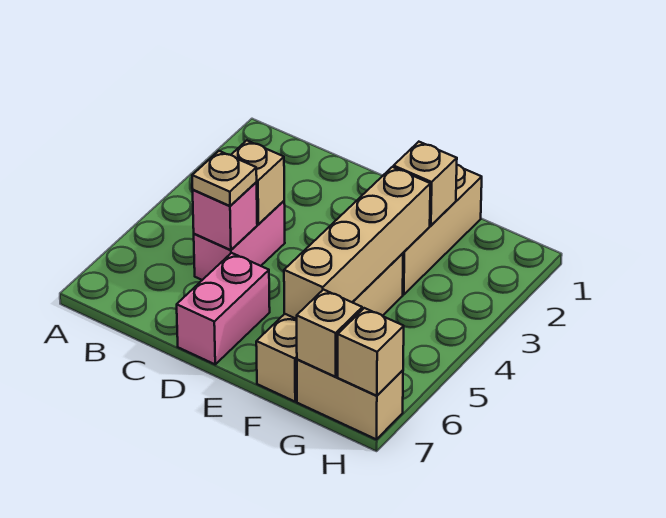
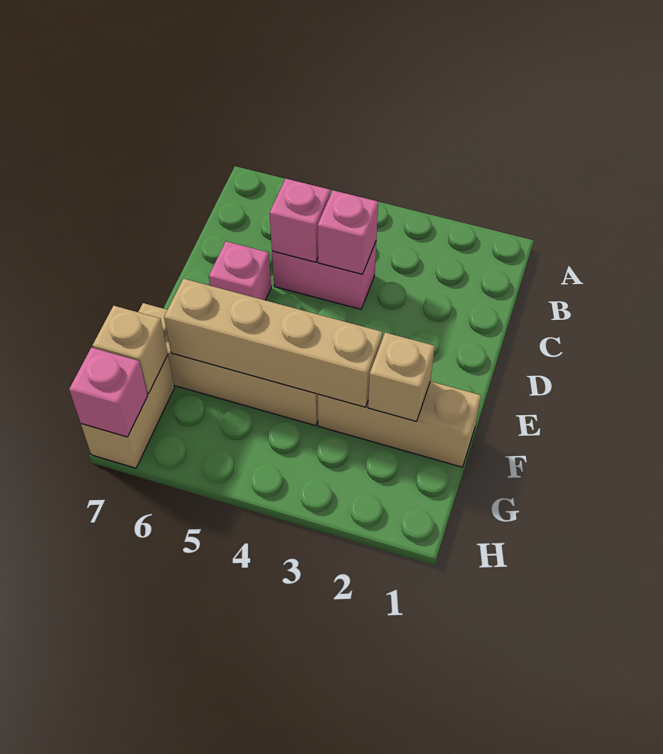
tan 1x1 brick [231,140,284,224] -> pink 1x1 brick [318,190,378,274]
tan 1x1 plate [192,151,257,206] -> none
pink 1x2 brick [177,253,270,364] -> pink 1x1 brick [209,241,271,300]
tan 1x1 brick [338,308,404,396] -> pink 1x1 brick [69,348,148,437]

